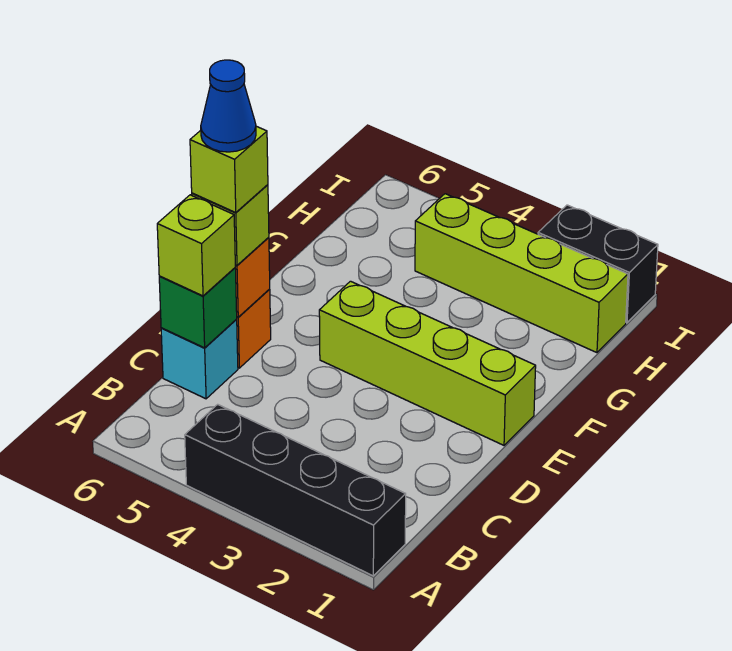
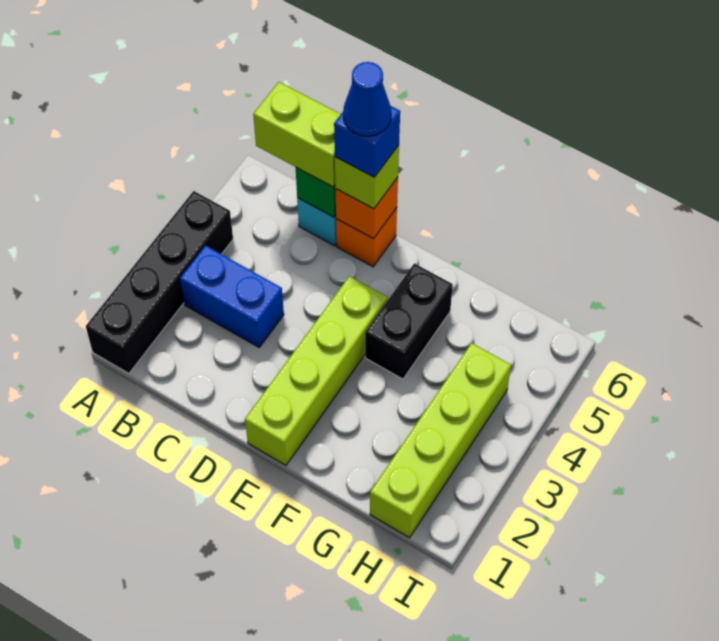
none -> blue 1x2 brick [180,246,284,347]
lime 1x1 brick [157,195,235,296] -> lime 1x2 brick [253,82,341,187]
lime 1x1 brick [190,126,268,212] -> blue 1x1 brick [334,106,400,177]
black 1x2 brick [538,205,658,323] -> black 1x2 brick moved to [365,263,453,379]

